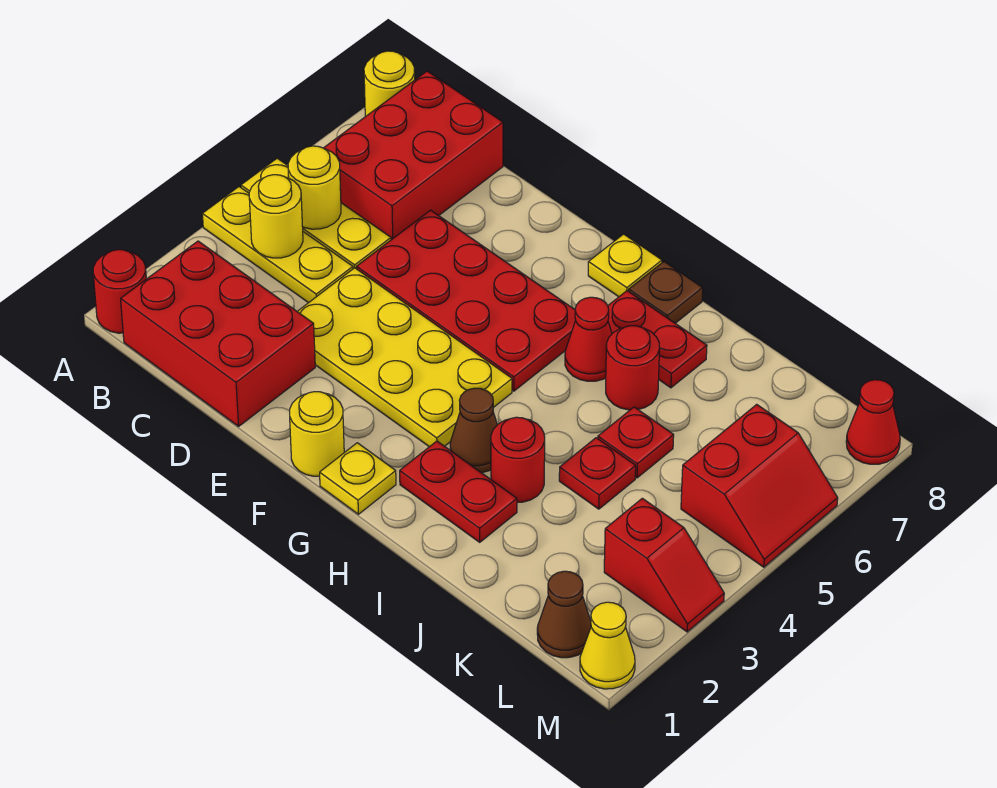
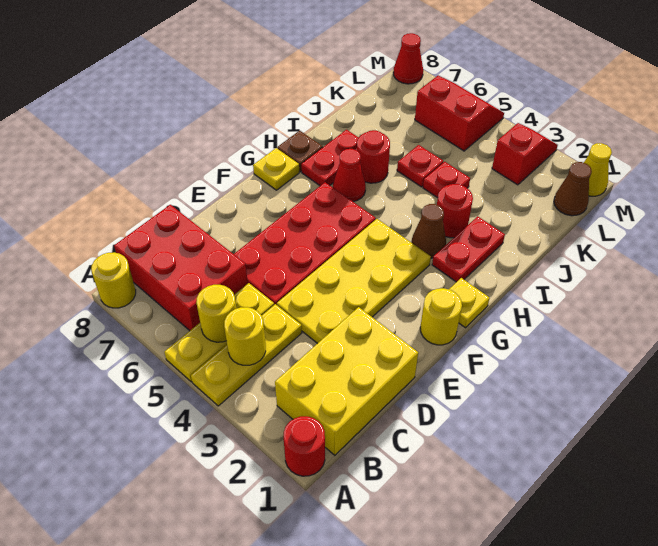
red 2x3 brick [121,241,315,426] -> yellow 2x3 brick [275,307,418,455]

